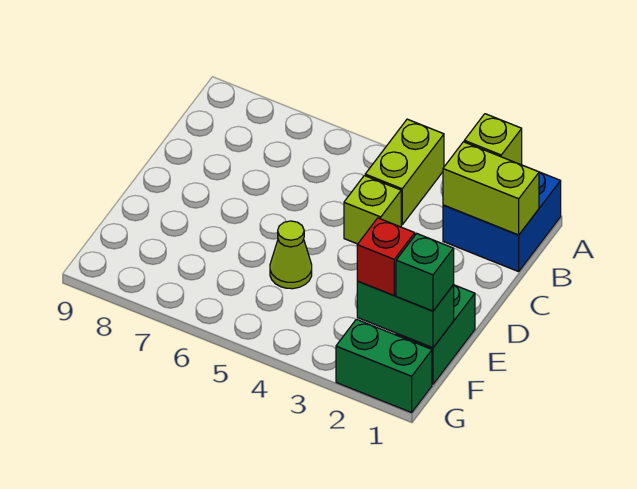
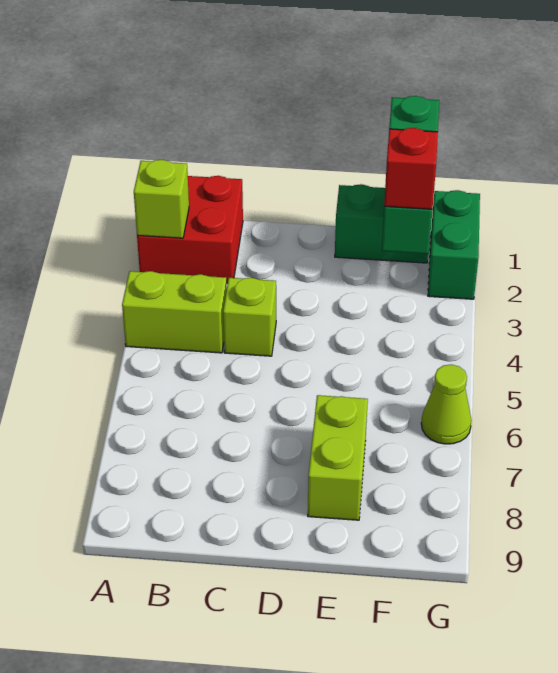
blue 2x2 brick [443,172,561,272] -> red 2x2 brick [137,176,243,283]
lime 1x2 brick [443,142,539,235] -> lime 1x2 brick moved to [308,395,368,520]
lime 1x1 cone [270,221,312,289] -> lime 1x1 cone moved to [421,364,472,444]

